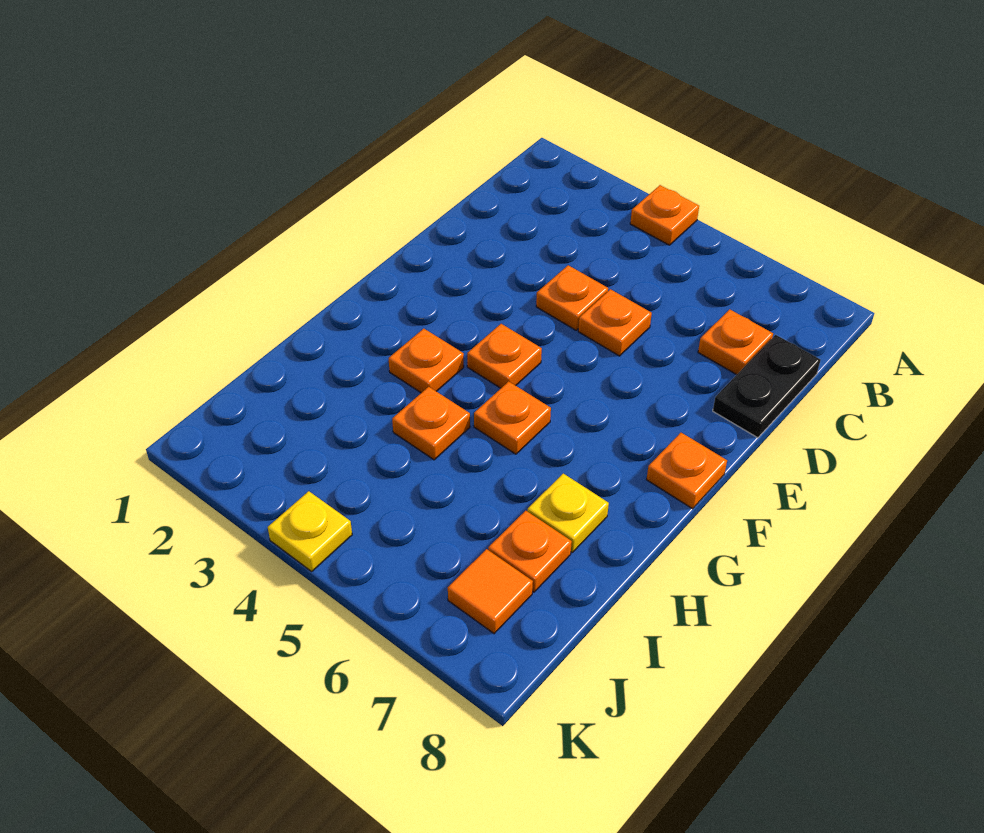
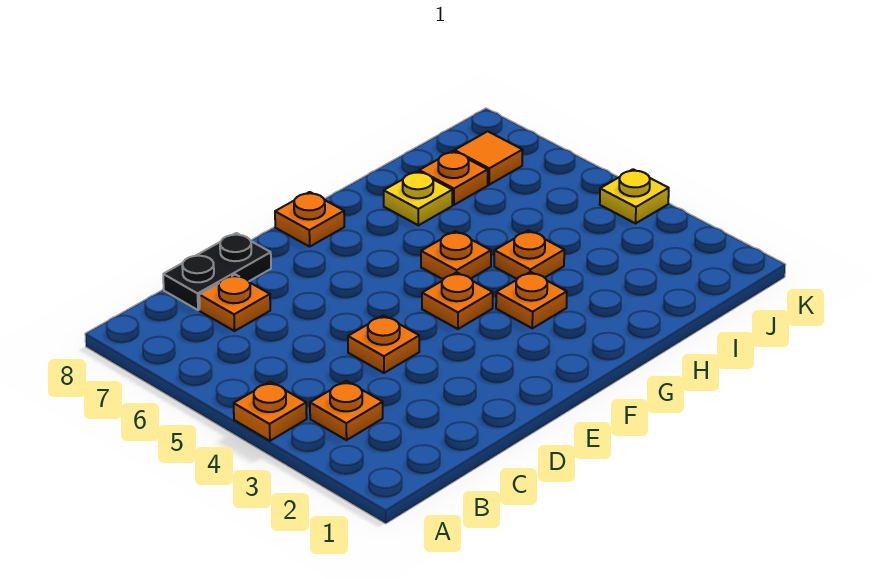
orange 1x1 plate [578,289,652,356] -> orange 1x1 plate moved to [310,381,383,440]

